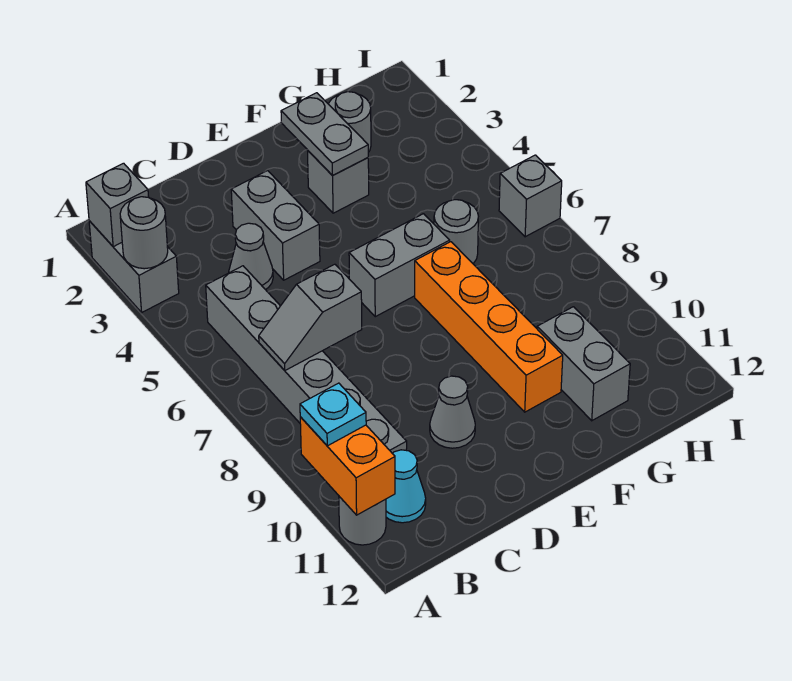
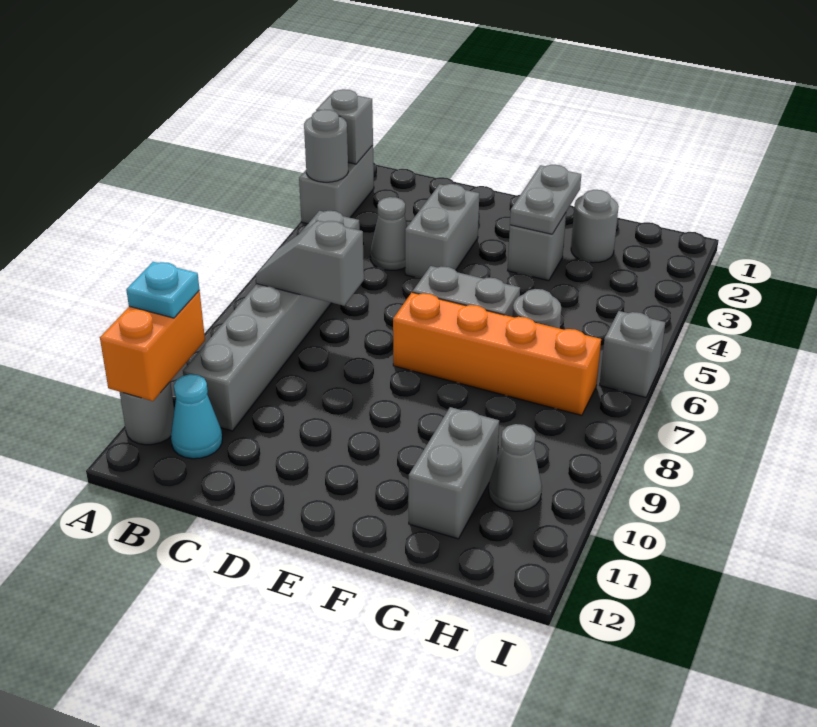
grey 1x1 cone [430,376,475,448] -> grey 1x1 cone moved to [489,424,542,511]
orange 1x4 brick [415,242,563,412] -> orange 1x4 brick turned to [393,292,601,415]

